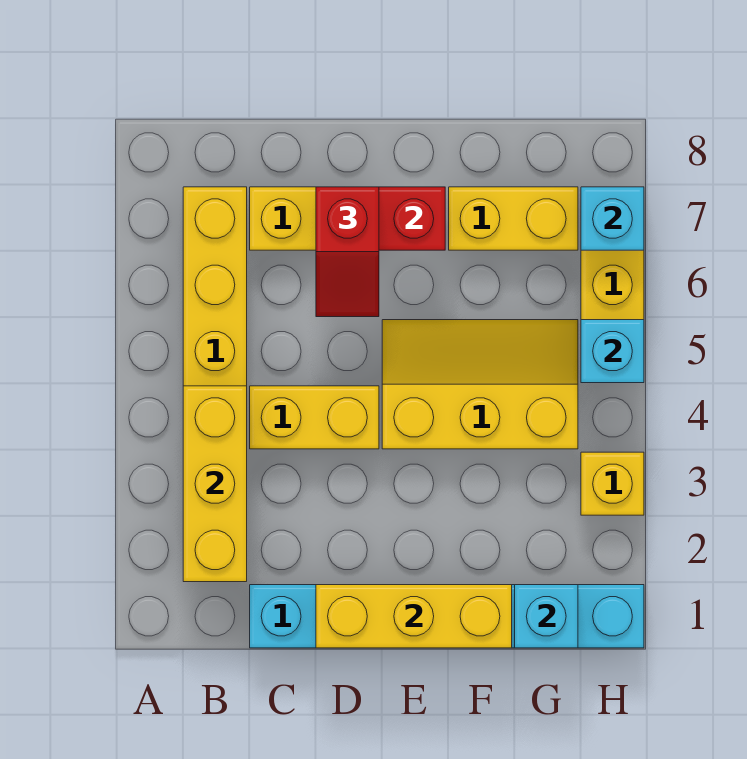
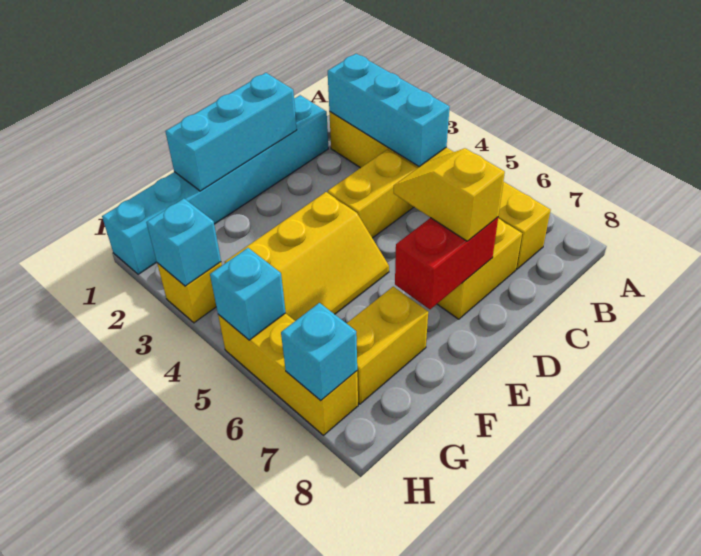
yellow 1x3 brick [183,386,247,582] -> cyan 1x3 brick [328,54,450,167]
yellow 1x3 brick [316,585,512,648] -> cyan 1x3 brick [165,73,297,191]
red 1x2 slope [316,187,379,317] -> yellow 1x2 slope [394,148,505,241]
cyan 1x1 brick [515,585,578,648] -> cyan 1x1 brick moved to [146,199,221,286]

